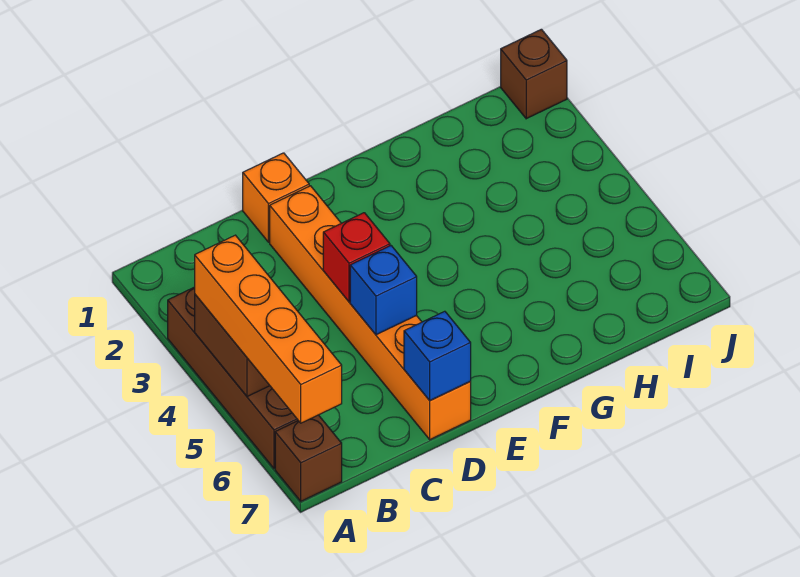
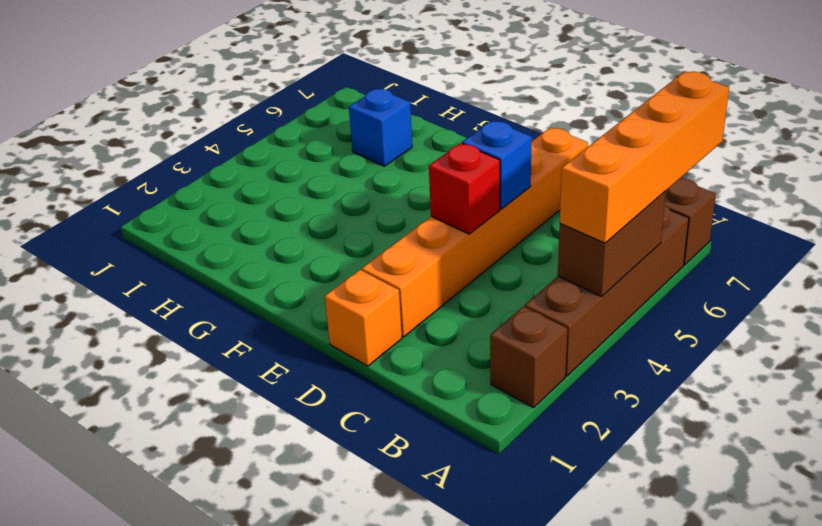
blue 1x1 brick [404,311,471,401] -> blue 1x1 brick moved to [349,88,412,166]
brown 1x1 brick [501,29,567,119] -> brown 1x1 brick moved to [490,306,567,407]

